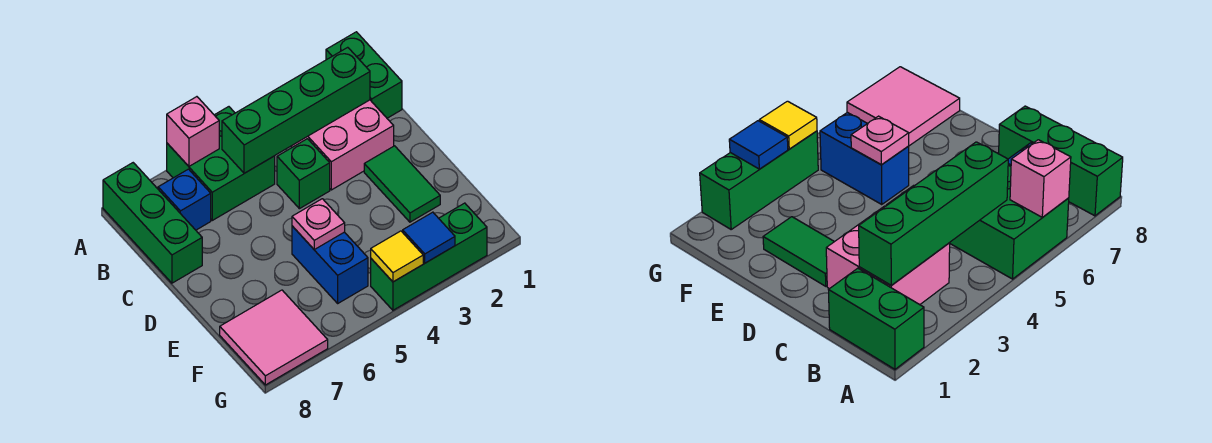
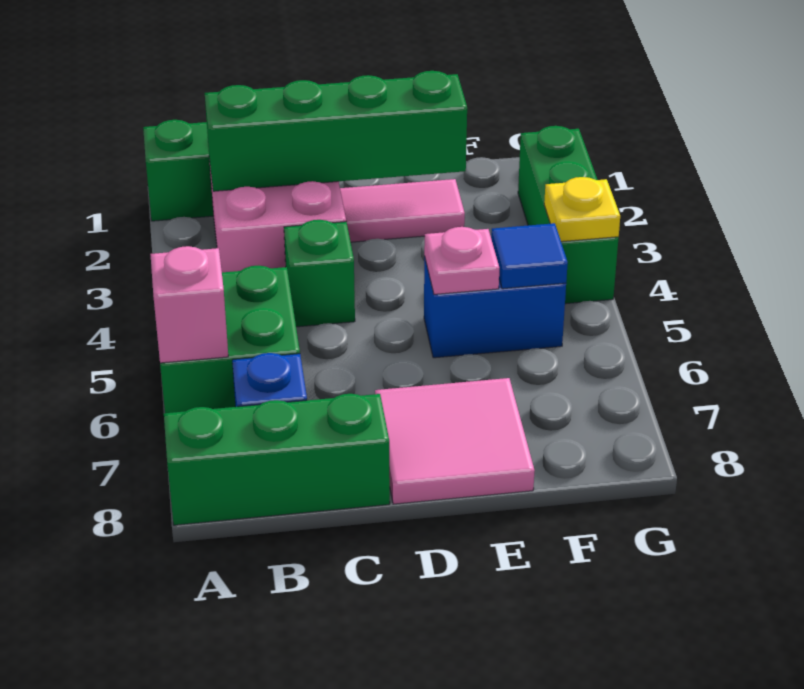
green 1x4 brick [222,47,370,173] -> green 1x4 brick turned to [205,71,467,191]
green 1x2 tile [364,146,440,222] -> pink 1x2 tile [340,179,465,242]
pink 2x2 tile [220,290,328,385] -> pink 2x2 tile moved to [375,378,535,504]
blue 1x1 tile [403,212,455,263] -> blue 1x1 tile moved to [491,223,568,289]
yellow 1x1 tile [371,231,423,282] -> yellow 1x1 plate [544,177,620,242]

